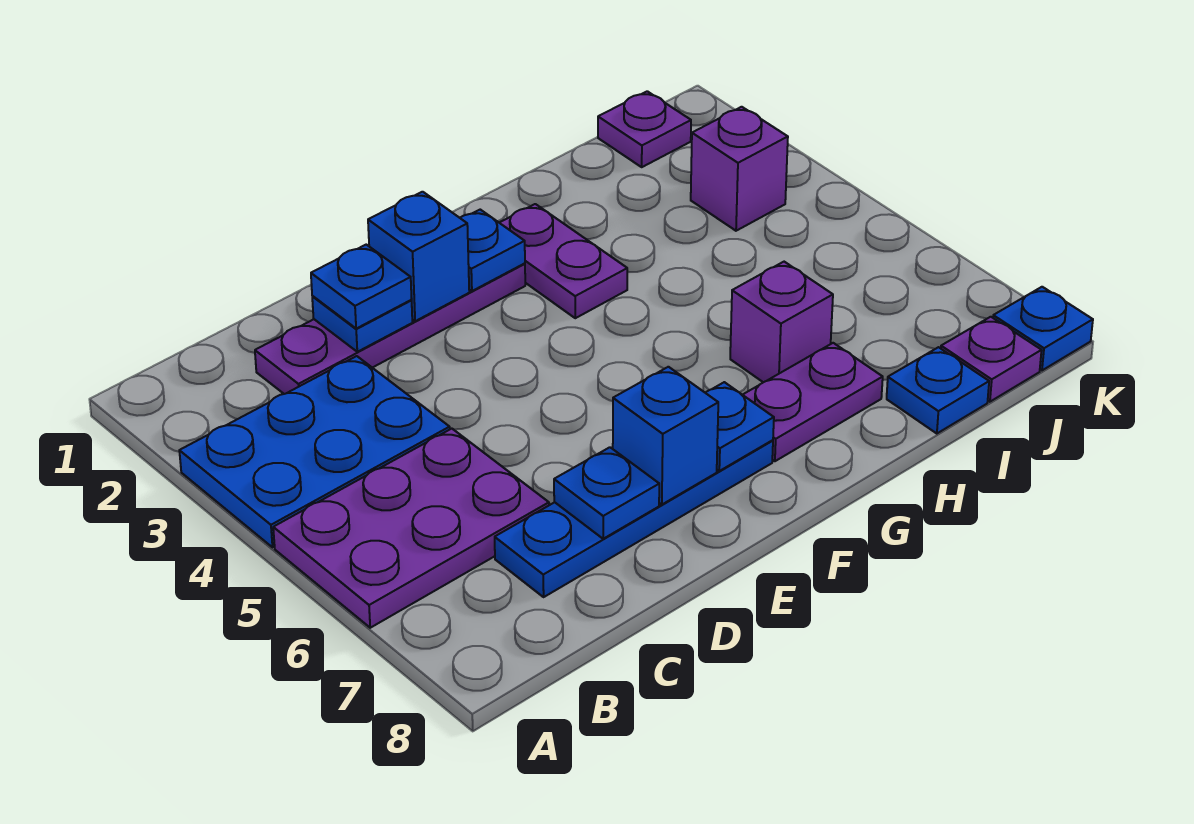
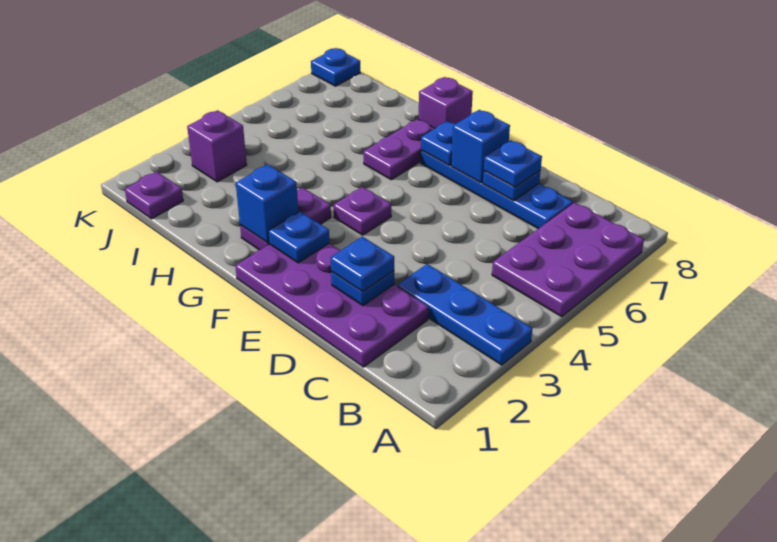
blue 2x3 plate [179,356,450,547] -> blue 1x3 plate [397,264,532,365]
purple 2x3 plate [273,429,549,628] -> purple 2x3 plate turned to [492,203,644,317]
purple 1x4 plate [255,263,525,394] -> purple 2x4 plate [235,243,428,367]
blue 1x1 brick [368,192,469,321] -> blue 1x1 brick moved to [236,164,298,243]
purple 1x2 plate [743,343,883,461] -> purple 1x2 plate turned to [363,119,435,180]
purple 1x1 brick [730,262,833,382] -> purple 1x1 brick moved to [419,77,473,128]
blue 1x1 plate [887,347,989,434] -> blue 1x1 plate moved to [484,140,542,187]
purple 1x1 plate [941,317,1042,402] -> purple 1x1 plate moved to [334,187,391,235]

